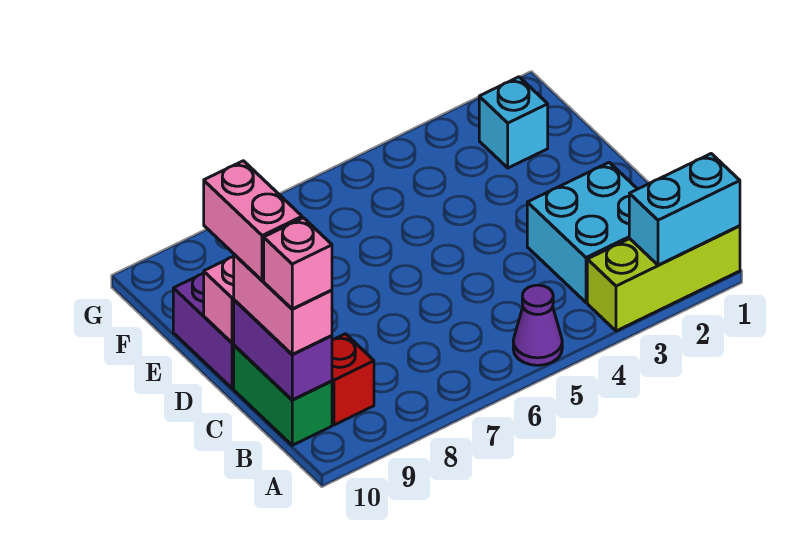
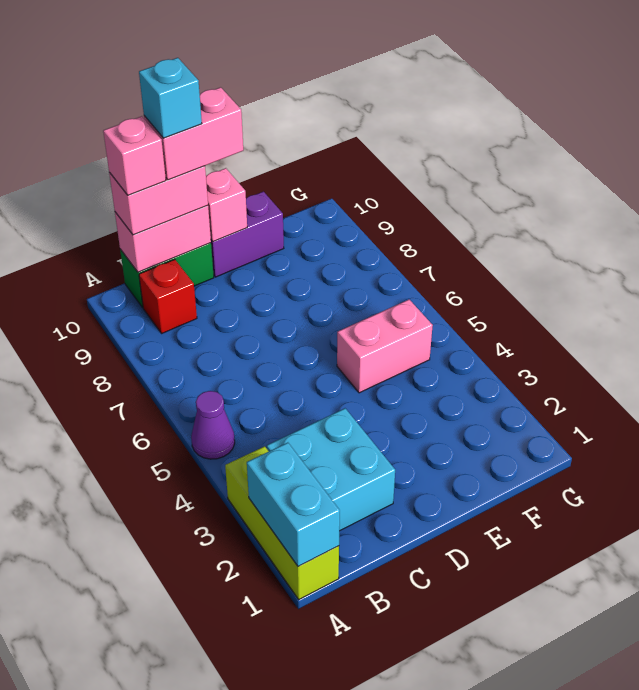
purple 1x2 brick [234,300,332,400] -> pink 1x2 brick [115,205,211,272]
none -> pink 1x2 brick [337,300,433,393]
cyan 1x1 brick [479,77,548,168] -> cyan 1x1 brick moved to [139,58,202,138]

